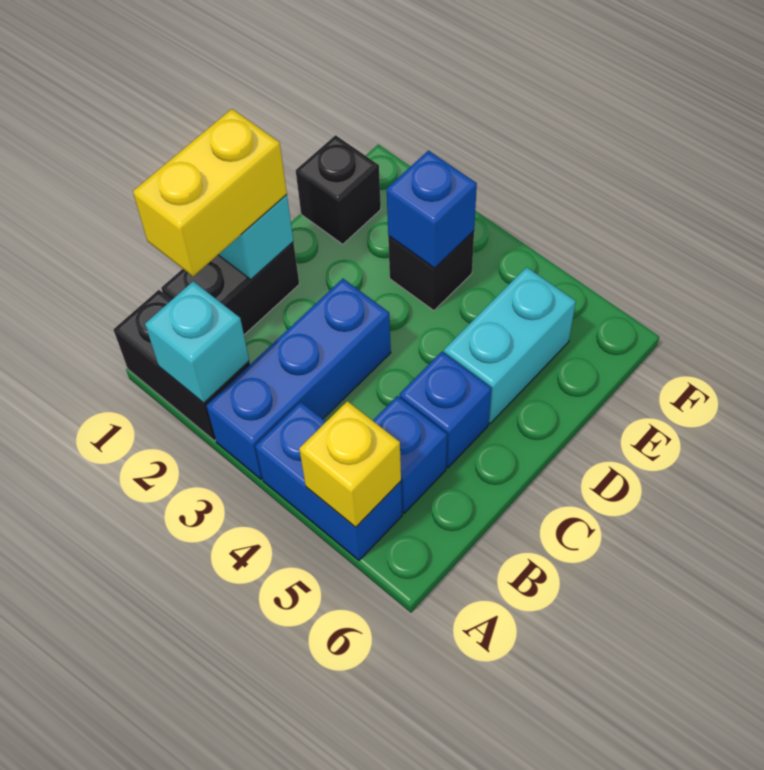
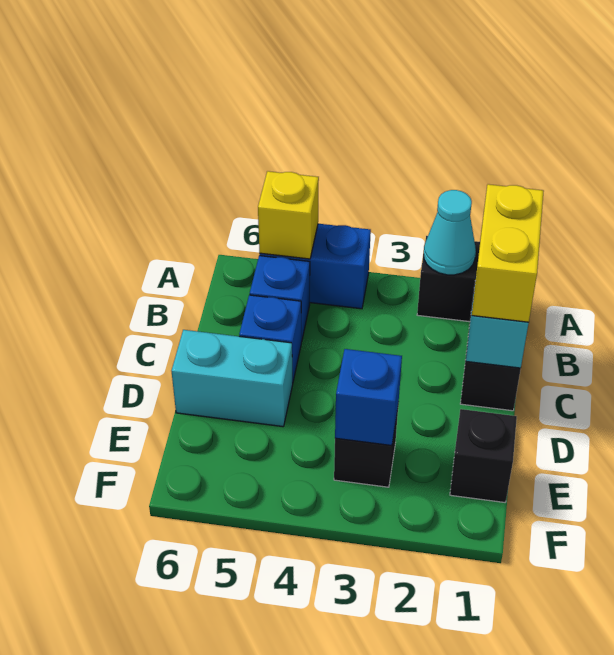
cyan 1x1 brick [145,281,249,403] -> cyan 1x1 cone [424,190,476,275]
blue 1x3 brick [206,279,391,479] -> none
cyan 1x2 brick [444,267,576,424] -> cyan 1x2 brick turned to [172,330,293,427]

